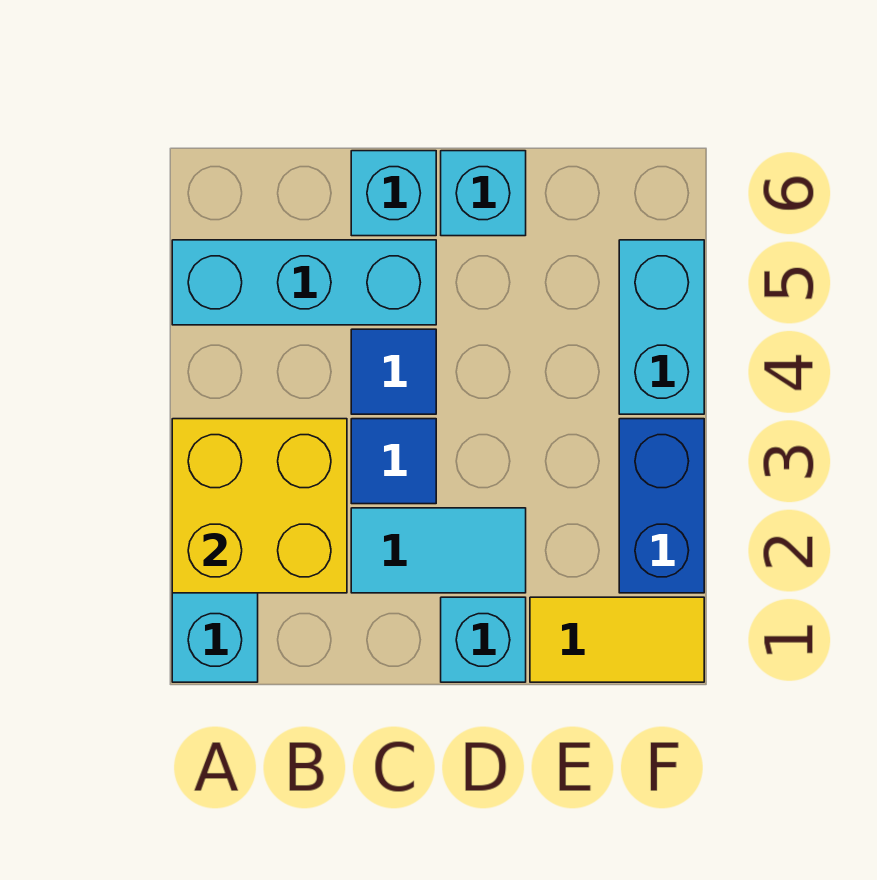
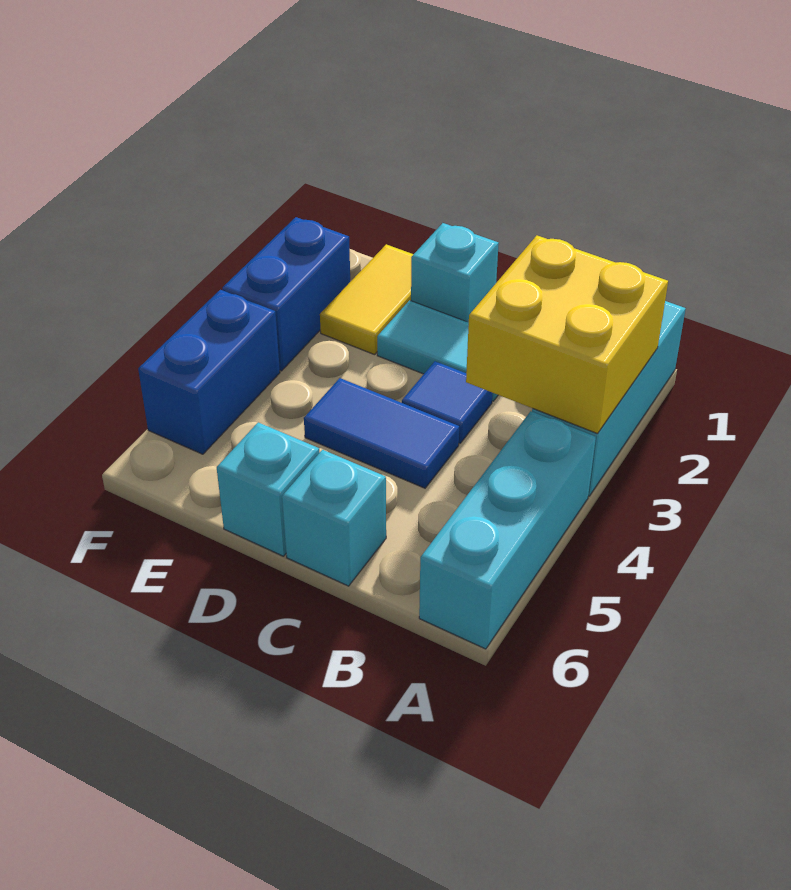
cyan 1x3 brick [172,240,436,325] -> cyan 1x3 brick turned to [419,411,596,649]
blue 1x1 tile [351,329,436,414] -> blue 1x2 tile [304,378,459,488]
yellow 1x2 tile [530,597,704,682] -> yellow 1x2 tile turned to [320,244,413,355]
cyan 1x2 brick [619,240,704,414] -> blue 1x2 brick [138,290,280,454]

